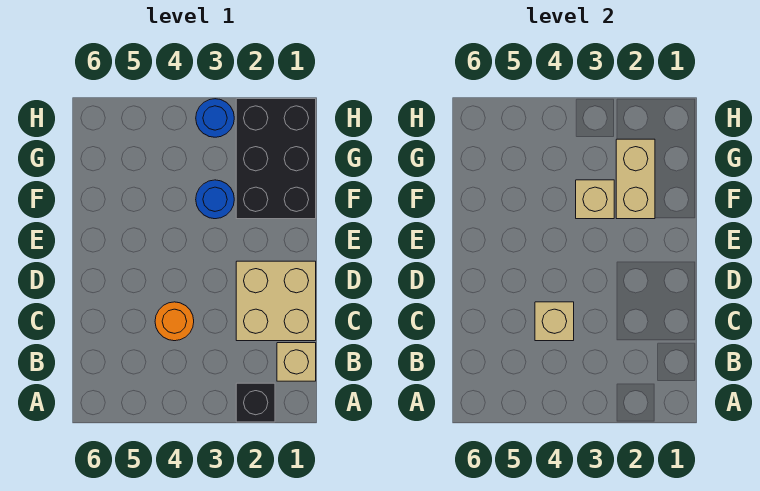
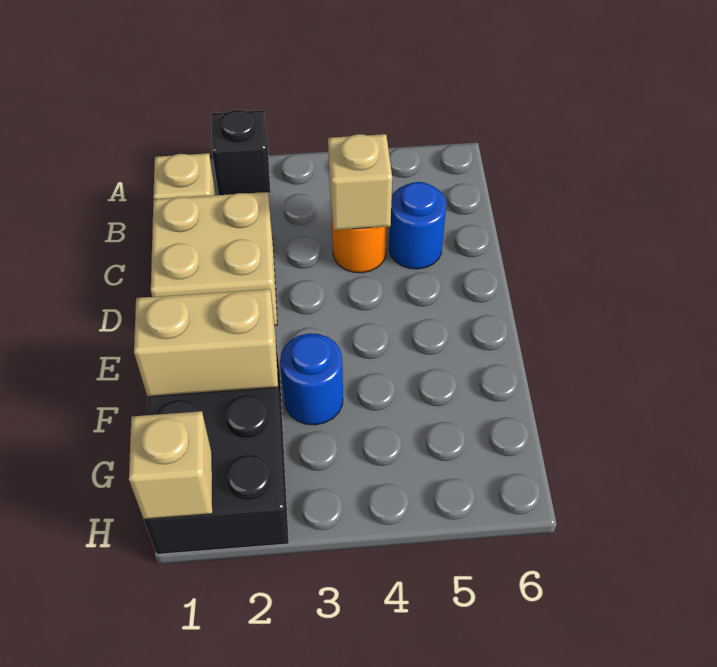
tan 1x2 brick [616,139,655,219] -> tan 1x2 brick turned to [134,289,278,397]
tan 1x1 brick [576,180,614,219] -> tan 1x1 brick moved to [129,411,212,519]
blue 1x1 round brick [196,99,234,137] -> blue 1x1 round brick moved to [389,182,446,269]

